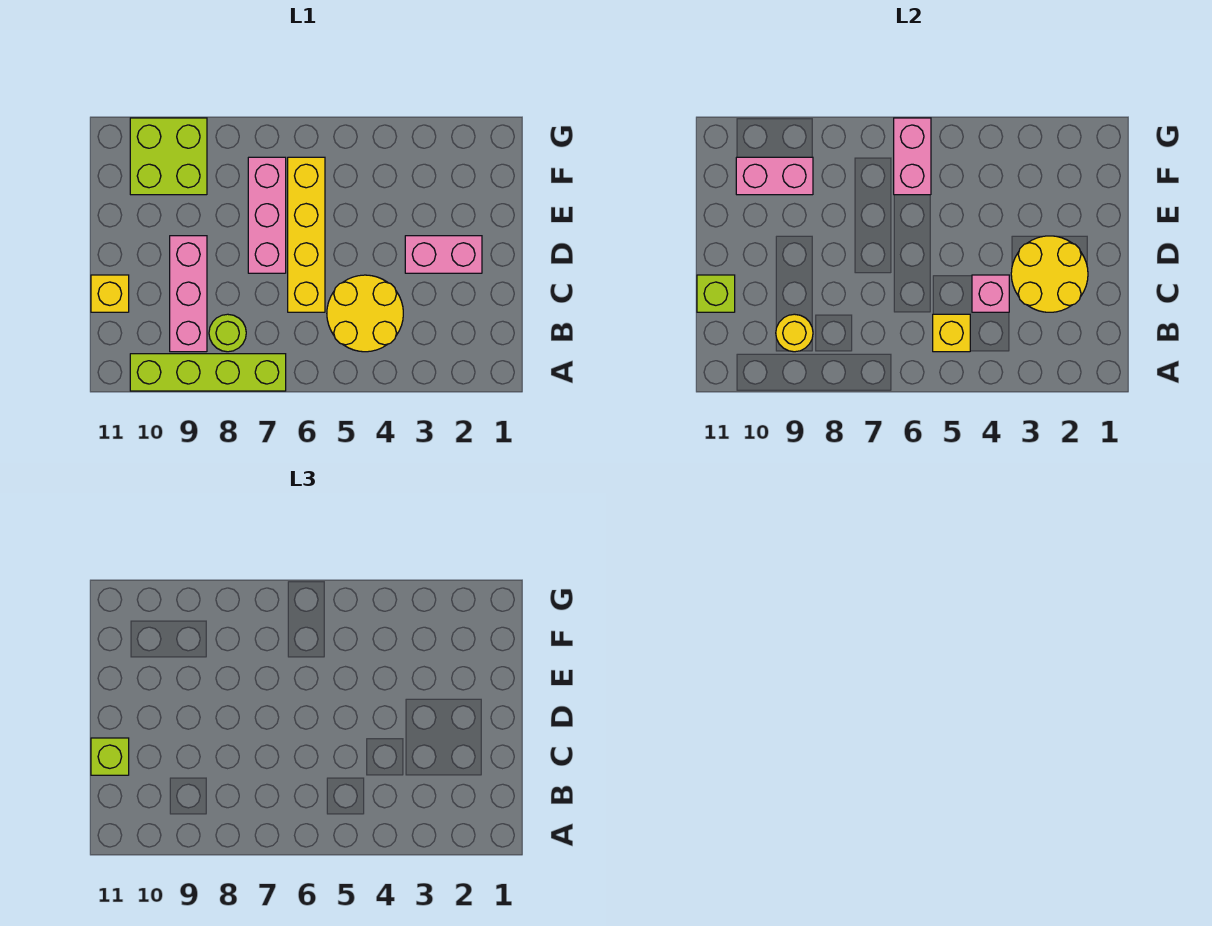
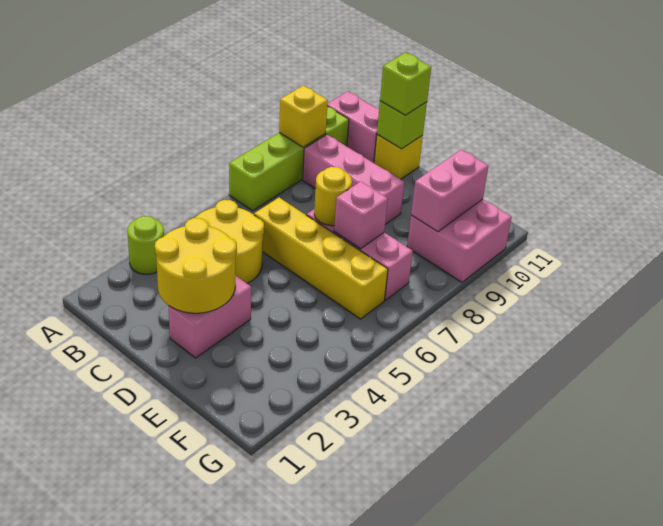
yellow 1x1 brick [933,314,970,352] -> yellow 1x1 brick moved to [279,86,328,147]
lime 1x1 round brick [209,314,246,352] -> lime 1x1 round brick moved to [127,216,164,274]
yellow 1x1 round brick [776,314,813,352] -> yellow 1x1 round brick moved to [314,167,352,226]
pink 1x1 brick [972,275,1009,312] -> pink 1x1 brick moved to [334,181,388,249]
pink 1x2 brick [894,118,931,195] -> pink 1x2 brick moved to [327,91,379,163]
lime 2x2 brick [130,118,207,195] -> pink 2x2 brick [407,199,512,282]

